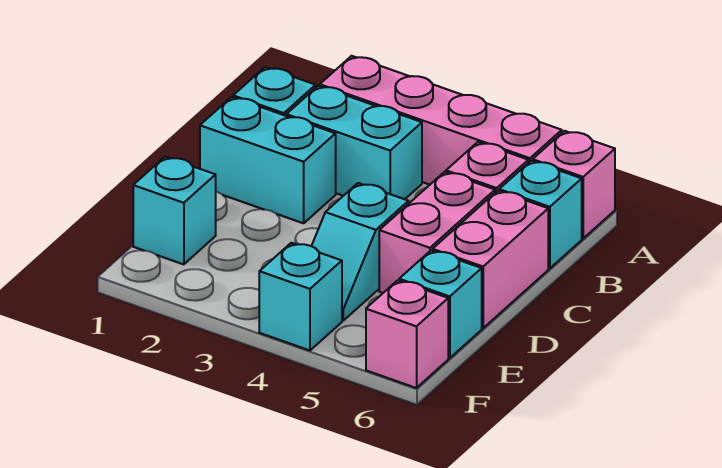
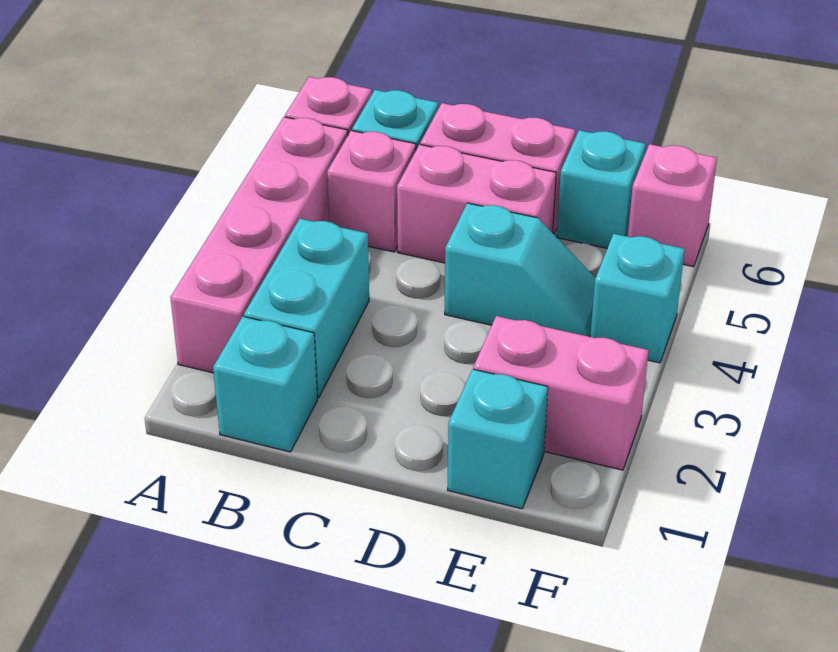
cyan 1x2 brick [200,97,336,223] -> none
none -> pink 1x2 brick [473,316,649,470]

